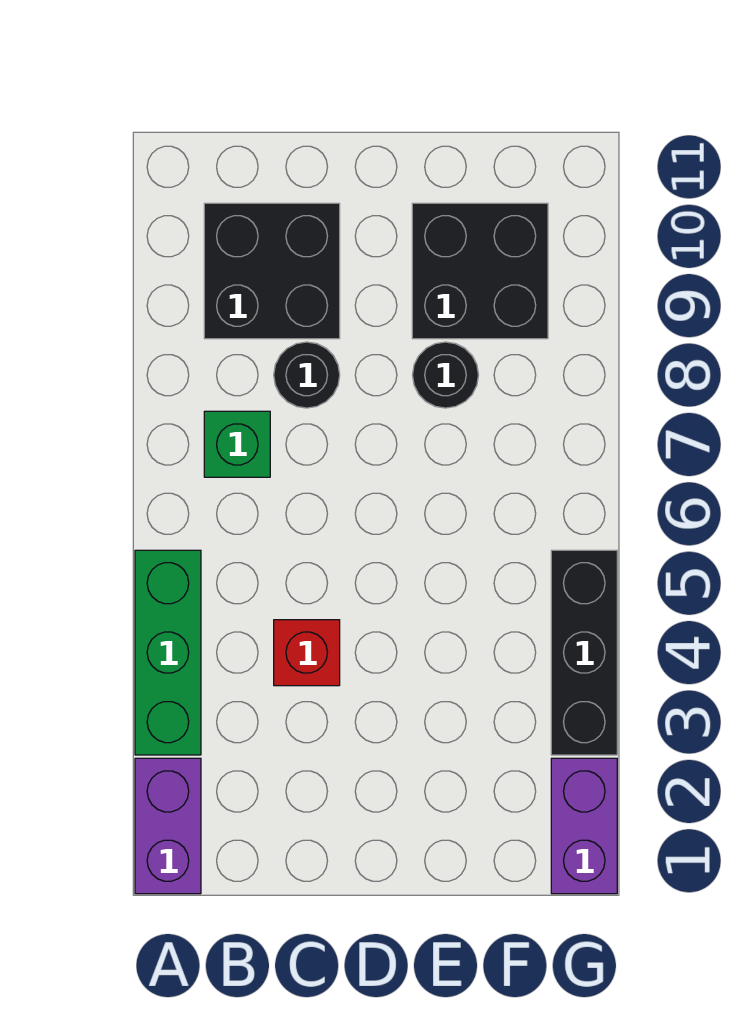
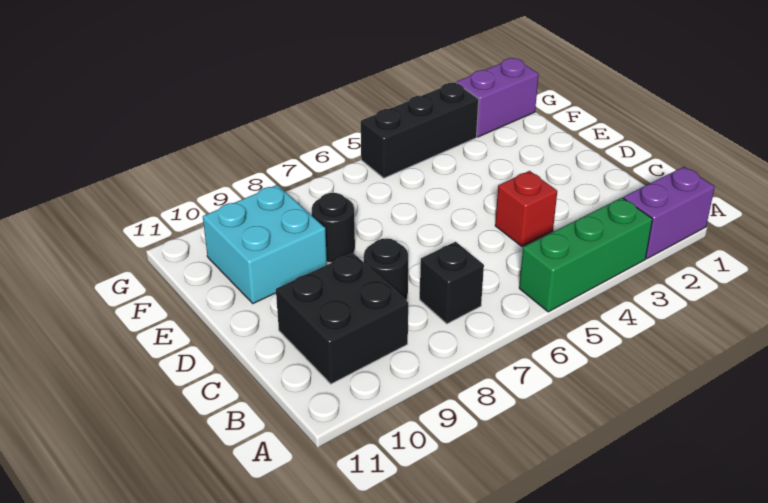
green 1x1 brick [204,411,270,477] -> black 1x1 brick [420,242,484,324]
black 2x2 brick [412,203,548,339] -> cyan 2x2 brick [203,185,327,303]

